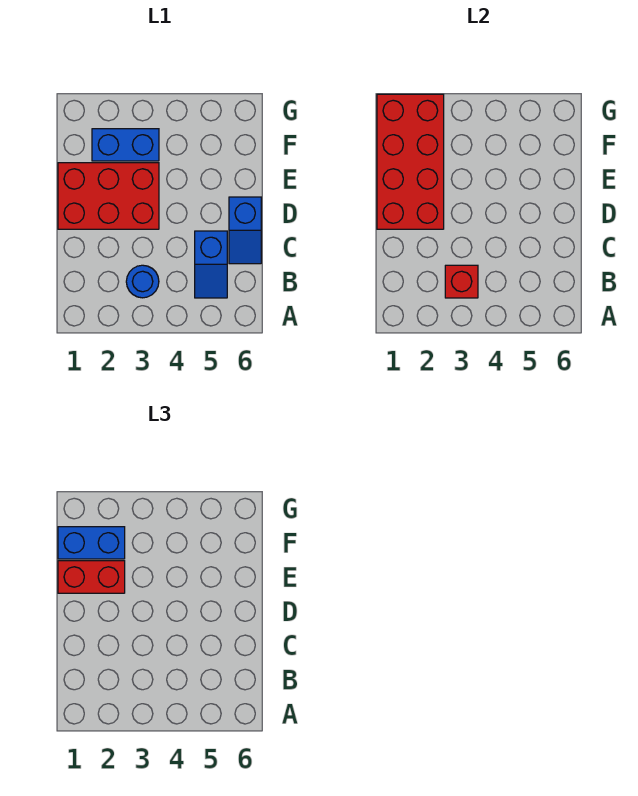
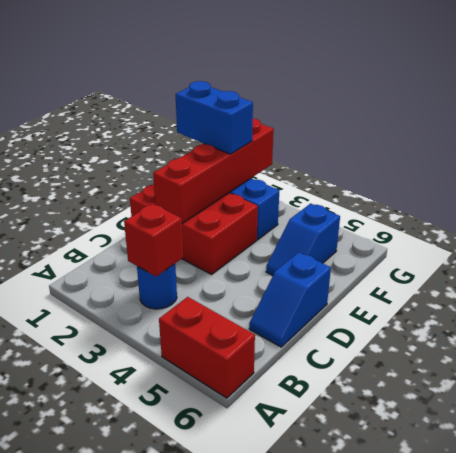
blue 1x2 slope [195,231,227,298] -> blue 1x2 slope moved to [266,204,340,275]
red 2x4 brick [377,94,444,229] -> red 1x4 brick [153,118,274,223]
red 1x2 brick [58,561,125,593] -> red 1x2 brick moved to [159,297,255,398]

